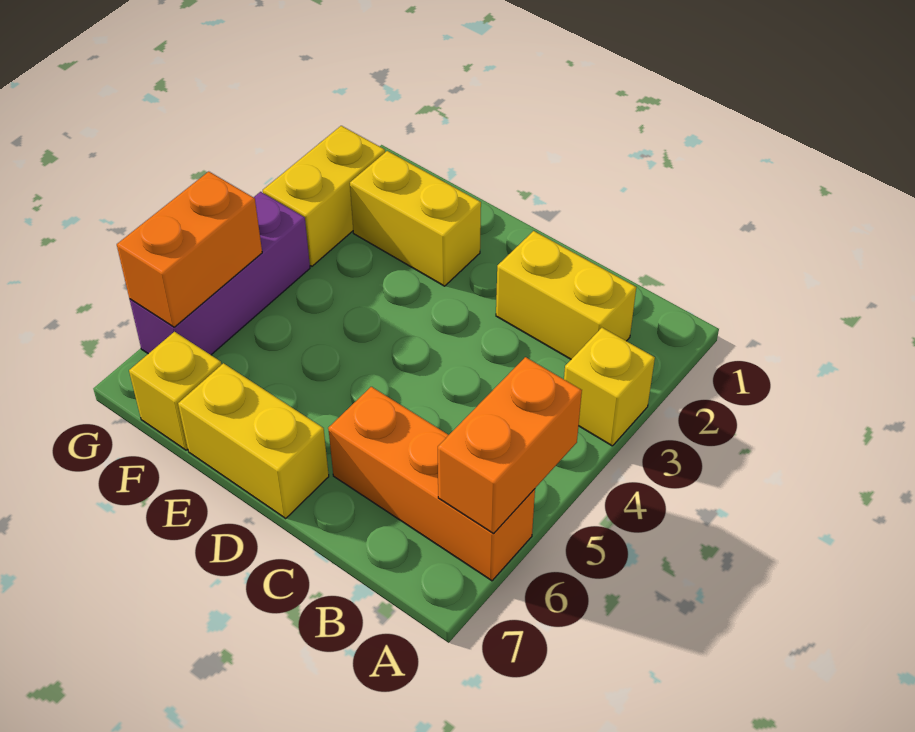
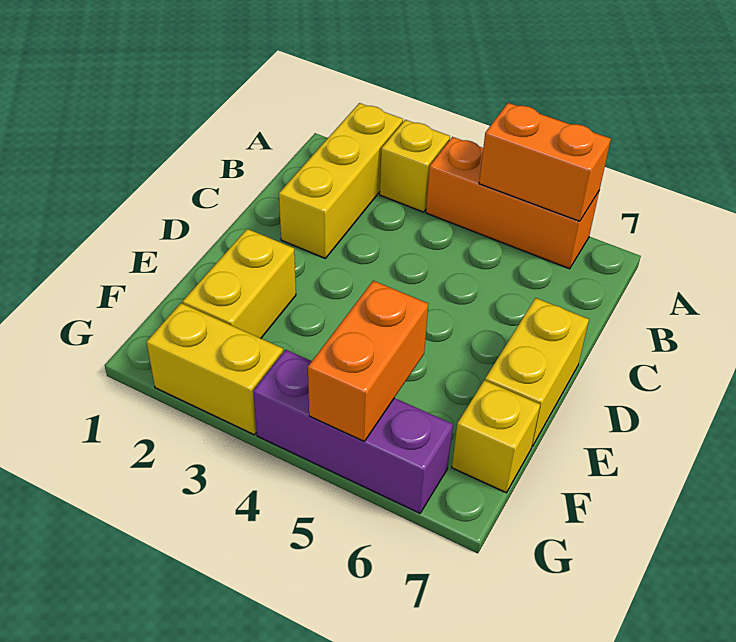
orange 1x3 brick [328,387,535,581] -> orange 1x3 brick turned to [426,137,599,269]
yellow 1x2 brick [496,231,636,359] -> yellow 1x3 brick [279,103,403,259]
orange 1x2 brick [117,172,262,327] -> orange 1x2 brick turned to [308,281,428,442]

